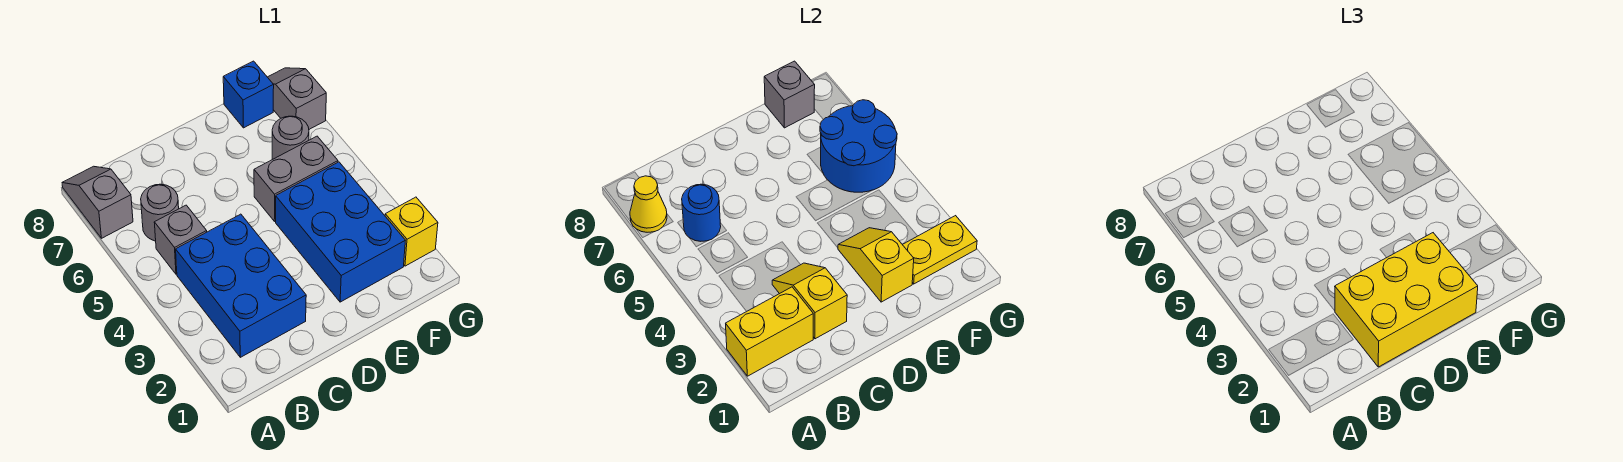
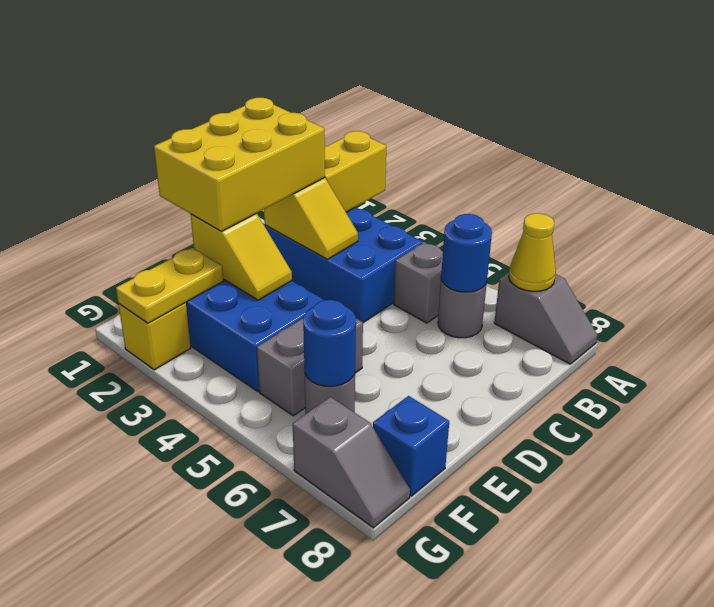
blue 2x2 round brick [820,100,897,192] -> blue 1x1 round brick [303,300,356,386]
grey 1x1 brick [764,61,815,128] -> none

